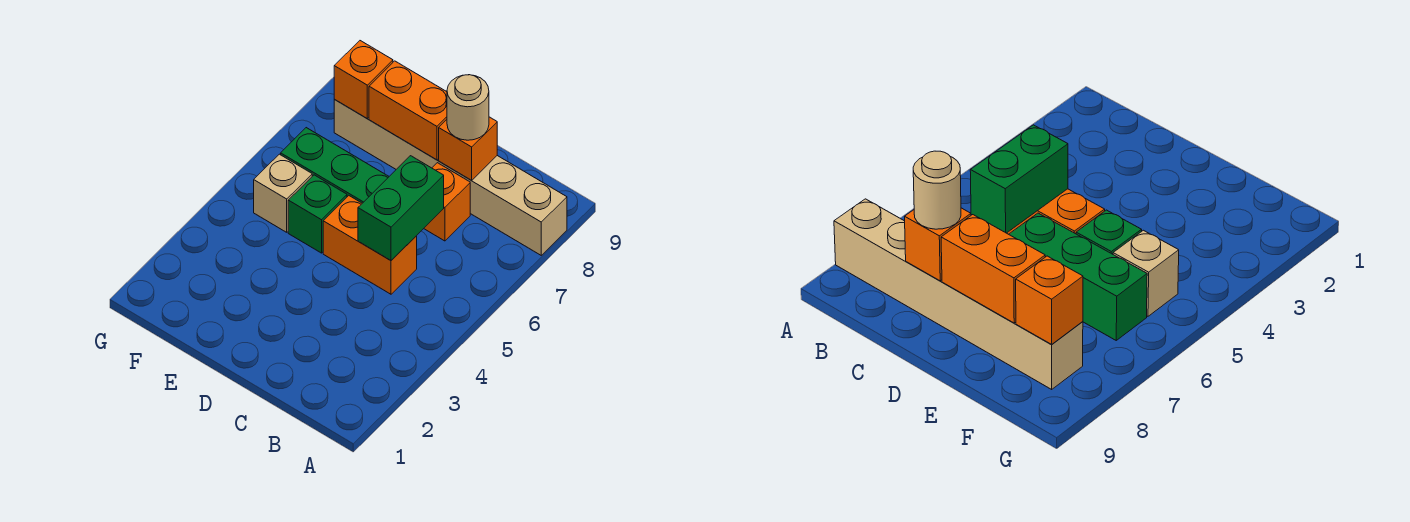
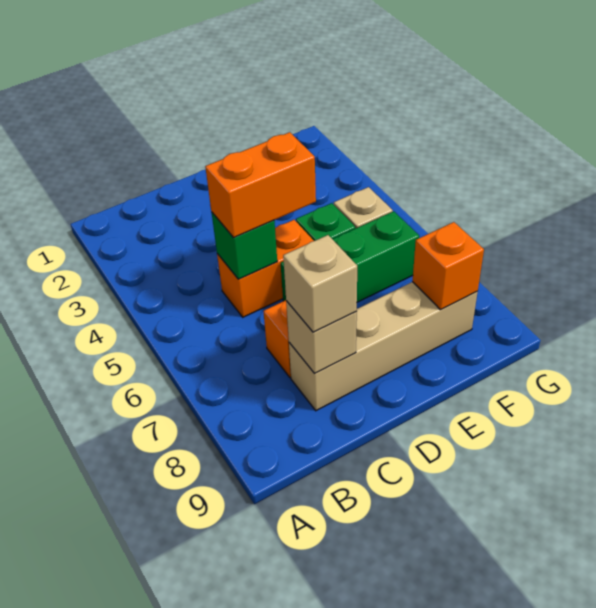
tan 1x6 brick [334,100,567,255] -> tan 1x4 brick [289,282,478,411]
green 1x2 brick [358,156,444,260] -> green 1x1 brick [212,213,277,279]
orange 1x1 brick [439,117,497,180] -> tan 1x1 brick [286,301,357,373]
tan 1x1 round brick [447,75,489,140] -> tan 1x1 brick [283,235,357,332]
orange 1x2 brick [369,61,447,160] -> orange 1x2 brick moved to [205,132,316,238]

